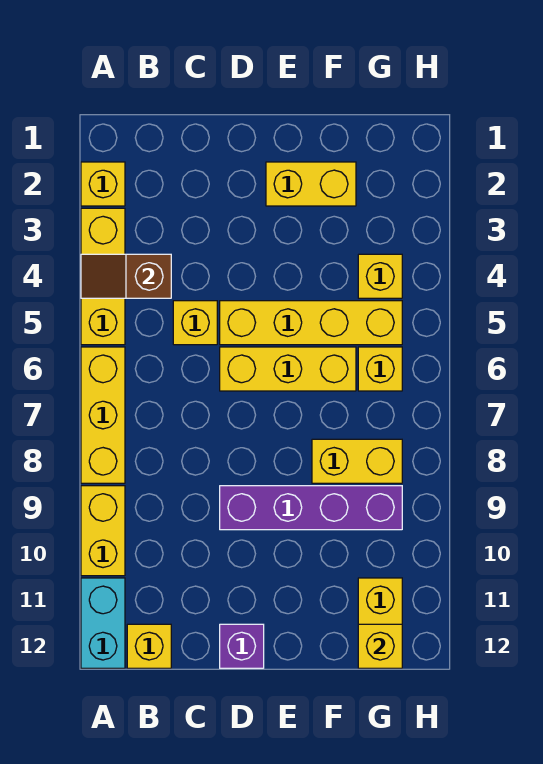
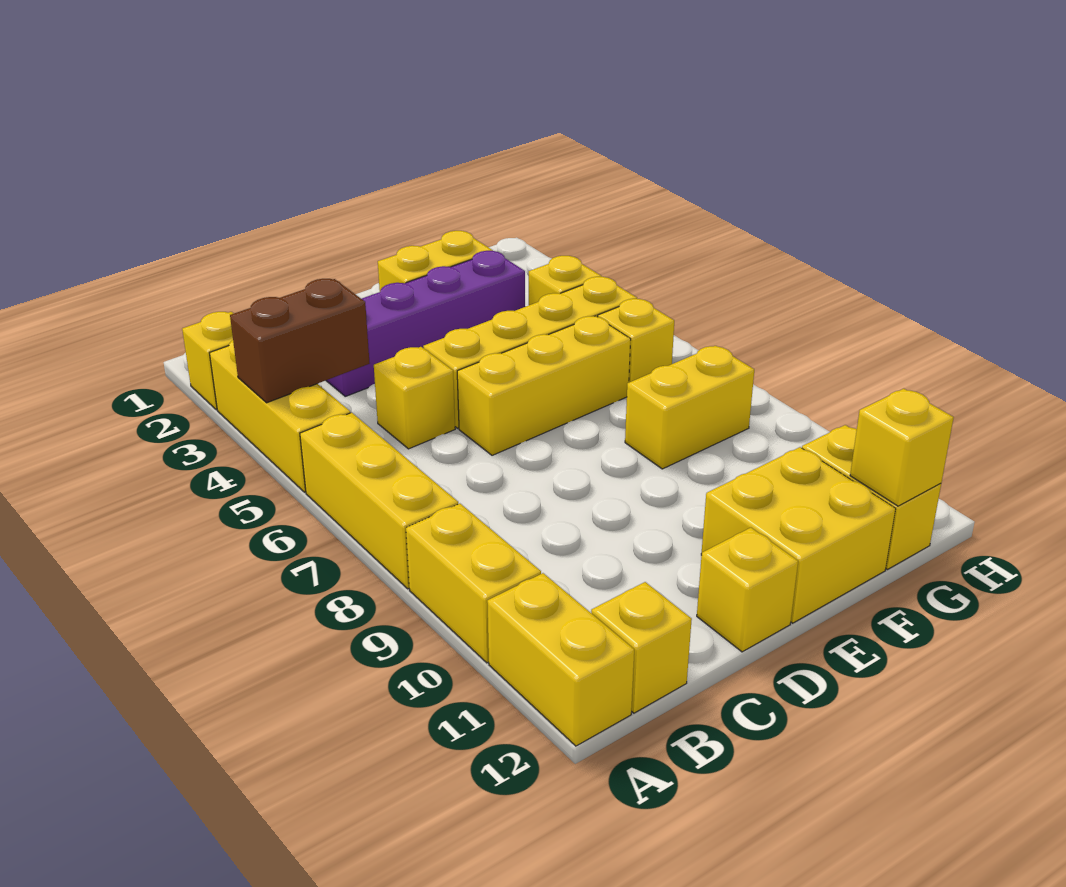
brown 1x2 slope [81,254,171,298] -> brown 1x2 brick [230,279,370,403]
cyan 1x2 brick [81,578,125,668] -> yellow 1x2 brick [487,573,634,746]
purple 1x4 brick [220,486,402,530] -> purple 1x4 brick moved to [326,251,525,396]
purple 1x1 brick [220,624,264,668] -> yellow 1x1 brick [697,528,798,652]
none -> yellow 2x2 brick [701,447,896,623]

